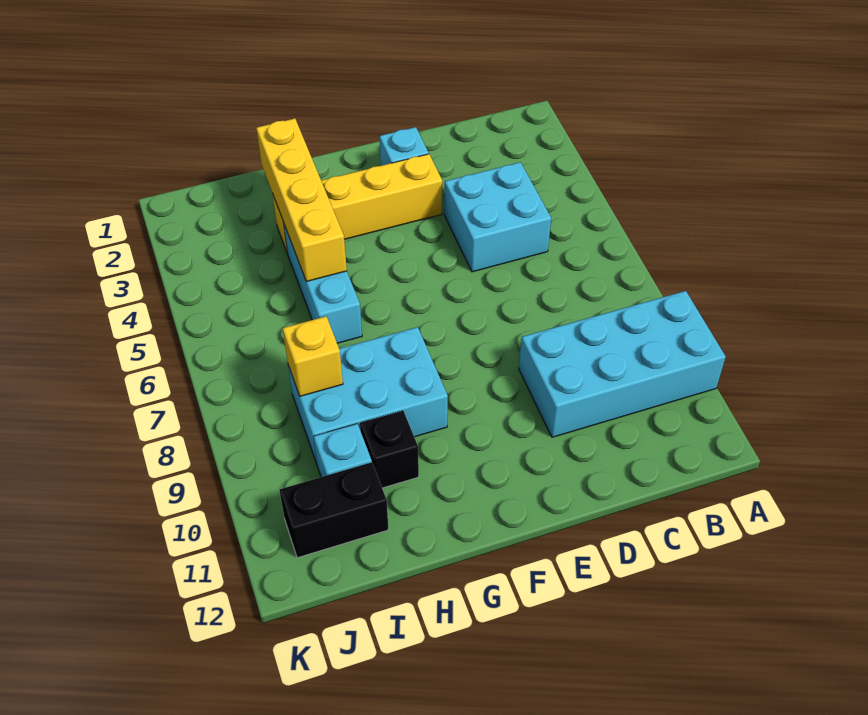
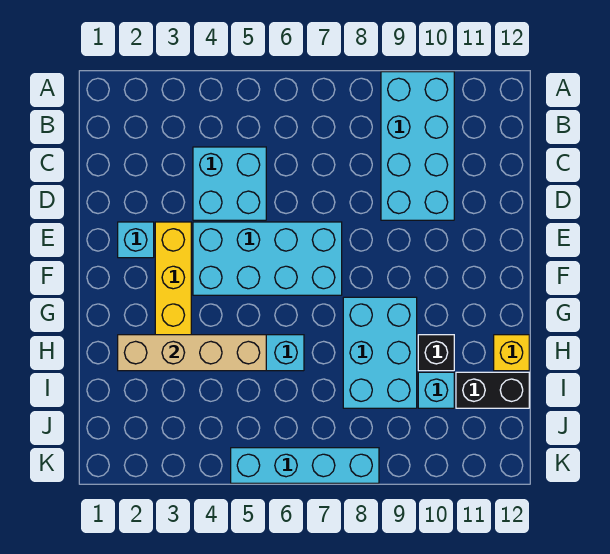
none -> cyan 2x4 brick [193,222,342,295]
yellow 1x4 brick [256,118,347,282] -> tan 1x4 brick [118,335,266,371]
yellow 1x1 brick [283,316,343,396] -> yellow 1x1 brick moved to [494,335,529,371]
black 1x2 brick [280,462,388,558] -> black 1x2 brick turned to [456,372,529,408]
none -> cyan 1x4 brick [231,448,379,483]

